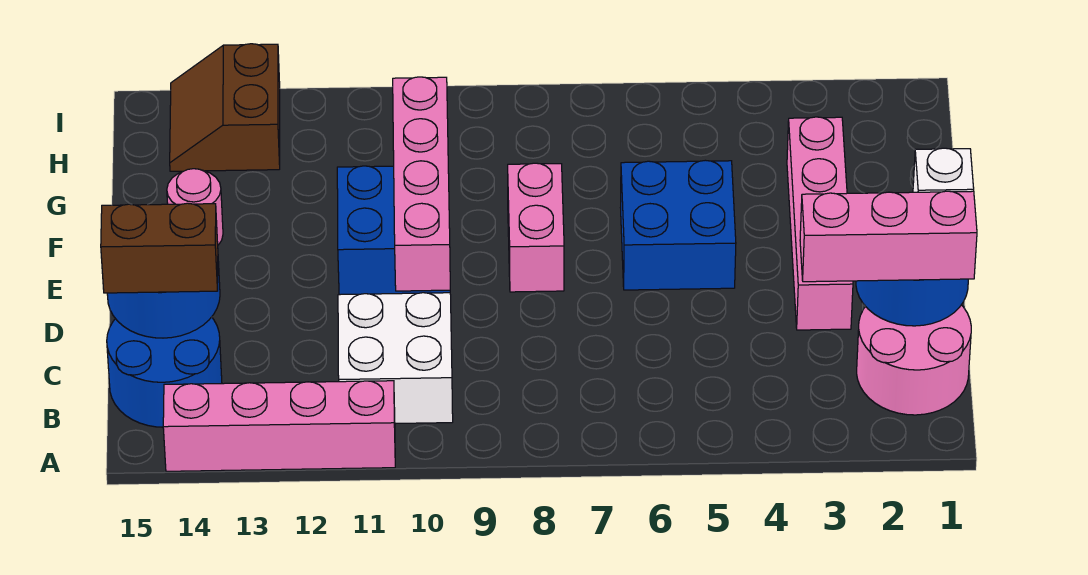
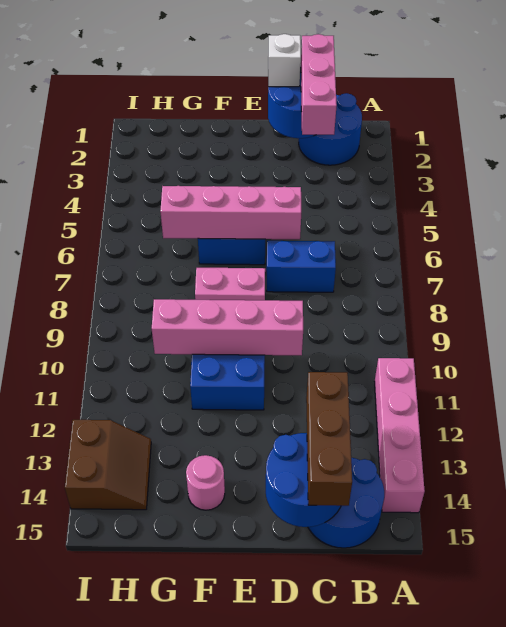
pink 2x2 round brick [857,305,971,415] -> blue 2x2 round brick [299,93,362,165]
white 2x2 brick [338,293,453,424] -> none
none -> blue 1x2 brick [267,241,336,292]
brown 1x2 brick [101,203,218,293] -> brown 1x3 brick [306,372,352,506]
pink 1x4 brick [787,117,853,330] -> pink 1x4 brick moved to [160,186,301,239]
brown 2x2 slope [170,44,280,171] -> brown 2x2 slope turned to [65,420,151,510]

